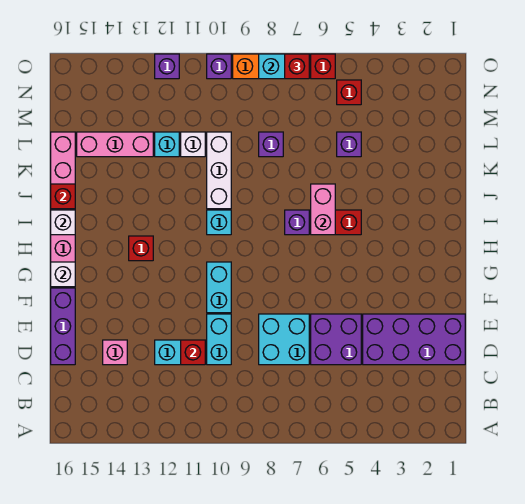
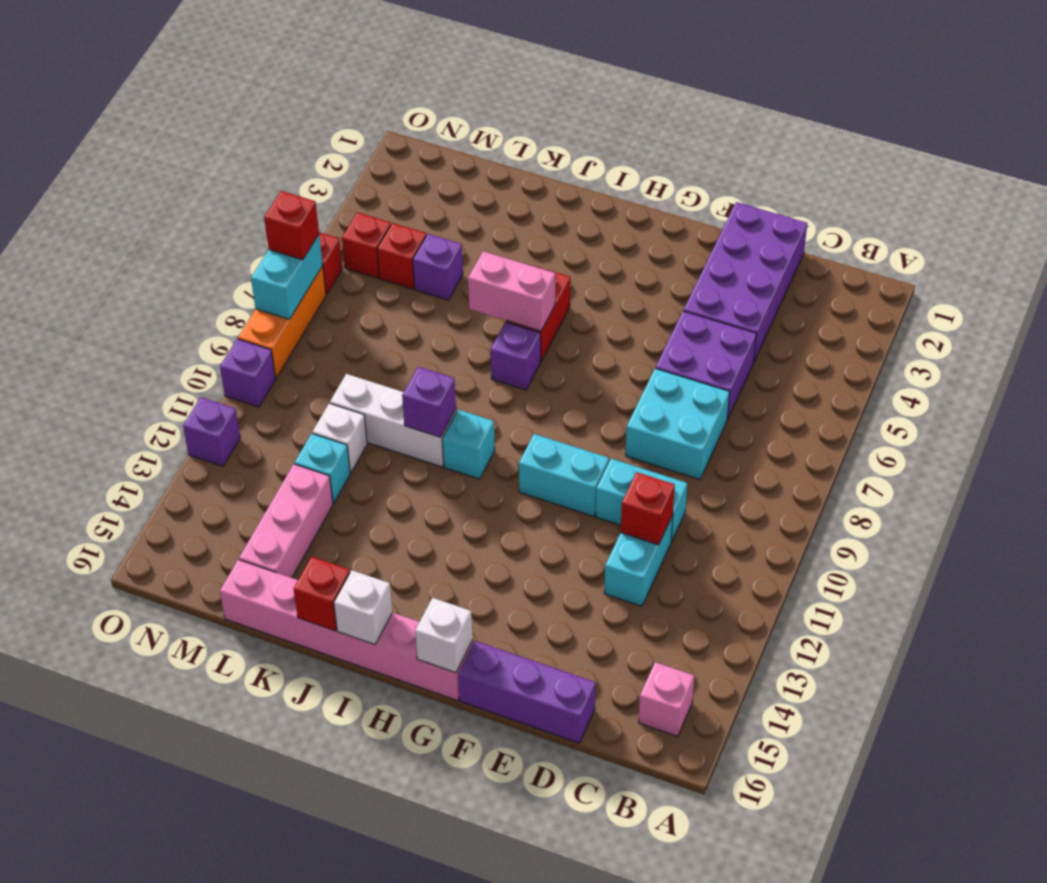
pink 1x1 brick [103,340,127,365] -> pink 1x1 brick moved to [639,662,694,737]
red 1x1 brick [129,236,153,261] -> red 1x1 brick moved to [377,223,426,289]
purple 1x1 brick [259,132,283,157] -> purple 1x1 brick moved to [402,367,456,437]

